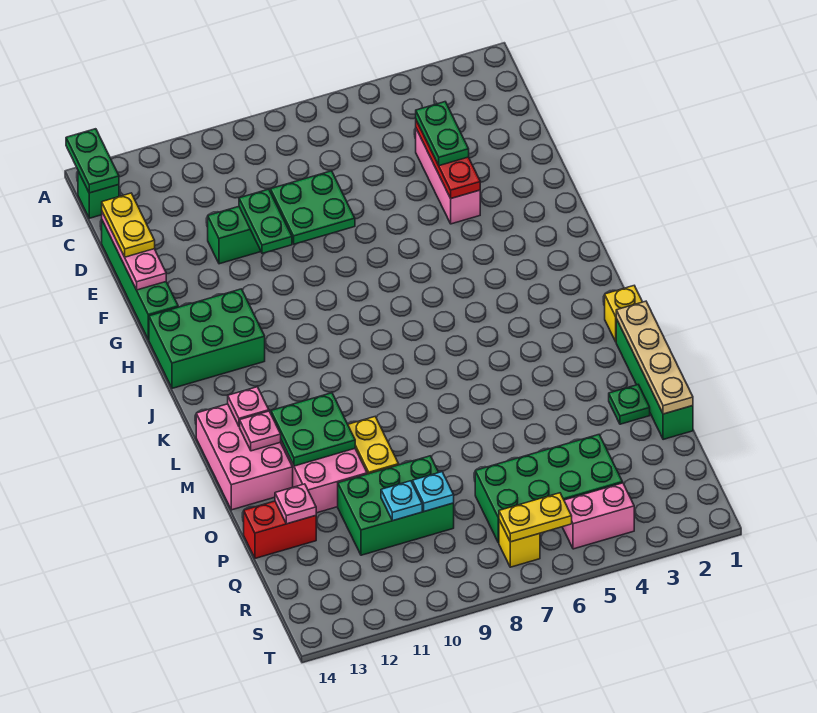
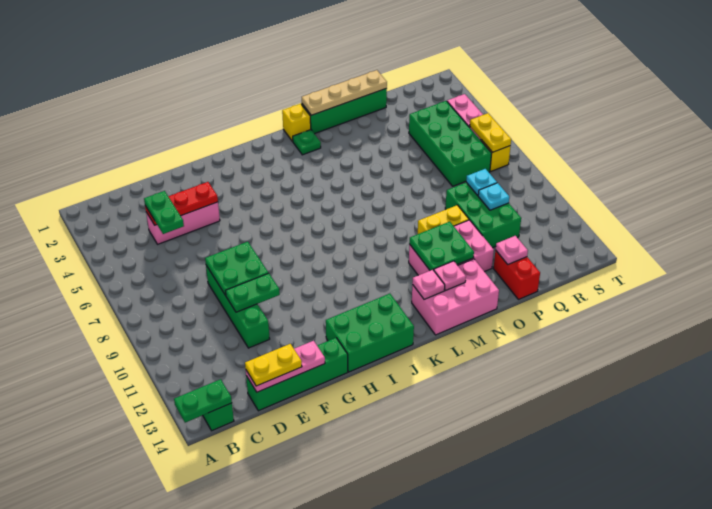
green 1x2 plate [416,102,469,166] -> green 1x2 plate turned to [144,191,184,234]
green 2x3 brick [149,289,265,388] -> green 2x3 brick turned to [326,294,414,372]
green 1x1 plate [609,385,650,424] -> green 1x1 plate moved to [293,130,321,155]

